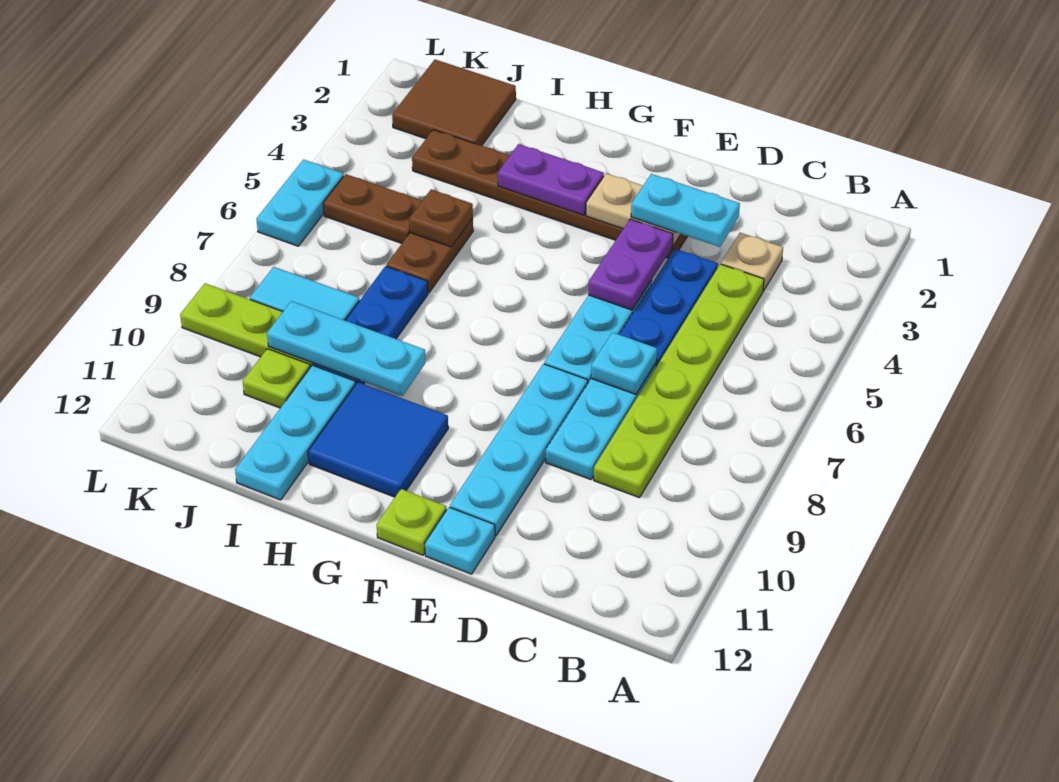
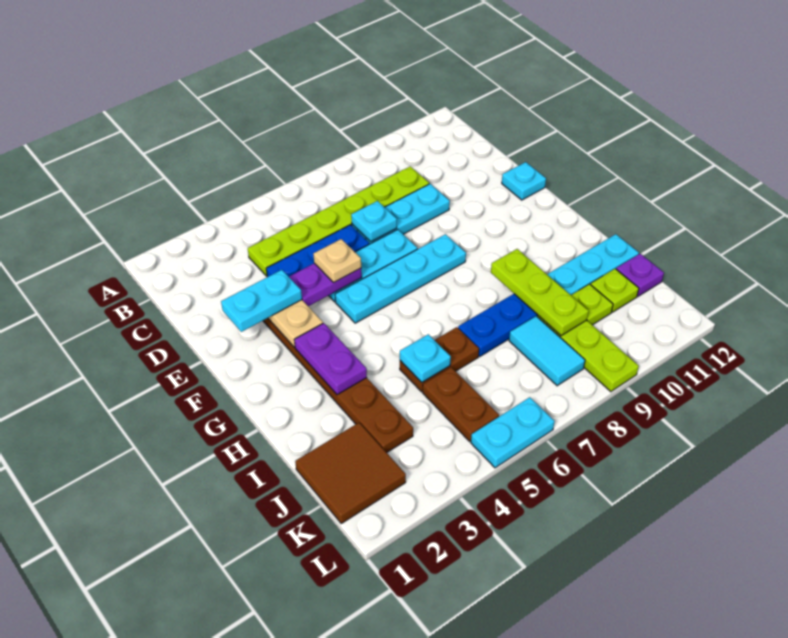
tan 1x1 plate [721,233,783,291] -> tan 1x1 plate moved to [314,239,361,283]
cyan 1x2 plate [631,174,740,247] -> cyan 1x2 plate turned to [221,270,302,332]
cyan 1x4 plate [450,364,588,536] -> cyan 1x4 plate moved to [335,234,466,323]
lime 1x1 plate [377,489,446,555] -> lime 1x1 plate moved to [591,269,639,312]
blue 2x2 tile [308,382,448,497] -> none
cyan 1x3 plate [267,301,425,396] -> lime 1x3 plate [491,249,589,336]
brown 1x1 plate [409,190,473,247] -> cyan 1x1 plate [400,334,451,382]
none -> purple 1x1 plate [616,254,664,296]

